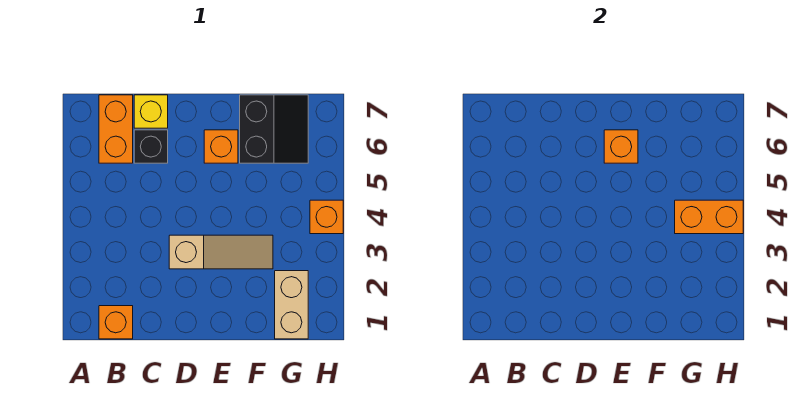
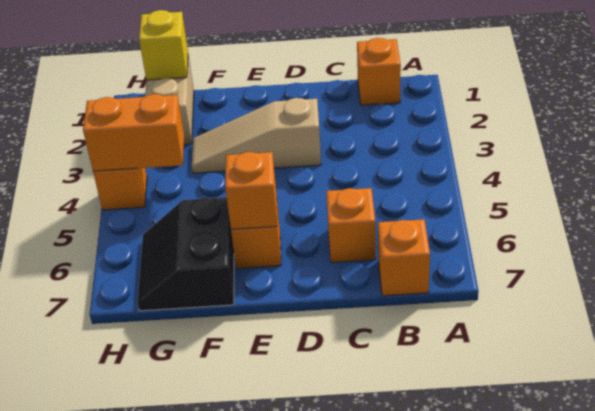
orange 1x2 brick [99,95,133,163] -> orange 1x1 brick [378,219,430,296]
black 1x1 brick [134,130,168,163] -> orange 1x1 brick [326,188,376,262]
yellow 1x1 brick [134,95,168,128] -> yellow 1x1 brick moved to [139,10,188,80]

